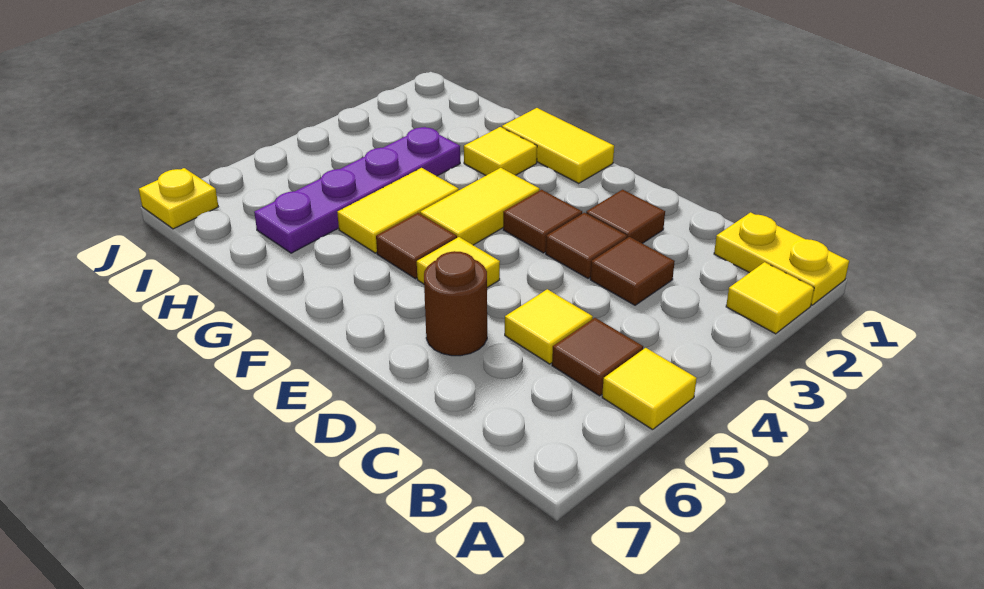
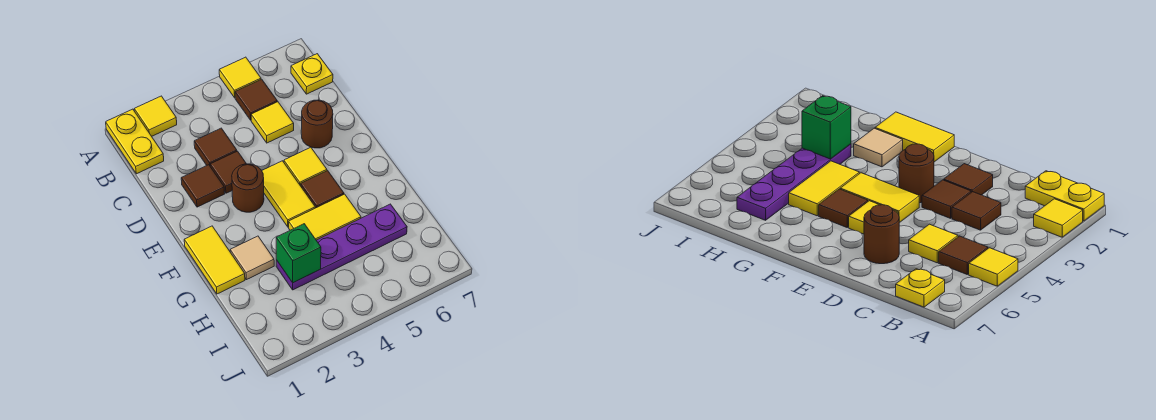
brown 1x1 tile [503,190,582,253] -> brown 1x1 round brick [232,164,264,212]
yellow 1x2 tile [420,168,540,245] -> yellow 1x2 tile turned to [262,161,315,227]
yellow 1x1 tile [464,127,537,175] -> tan 1x1 tile [230,236,274,280]
none -> green 1x1 brick [276,224,321,283]
yellow 1x1 plate [139,168,218,229] -> yellow 1x1 plate moved to [291,54,333,94]

